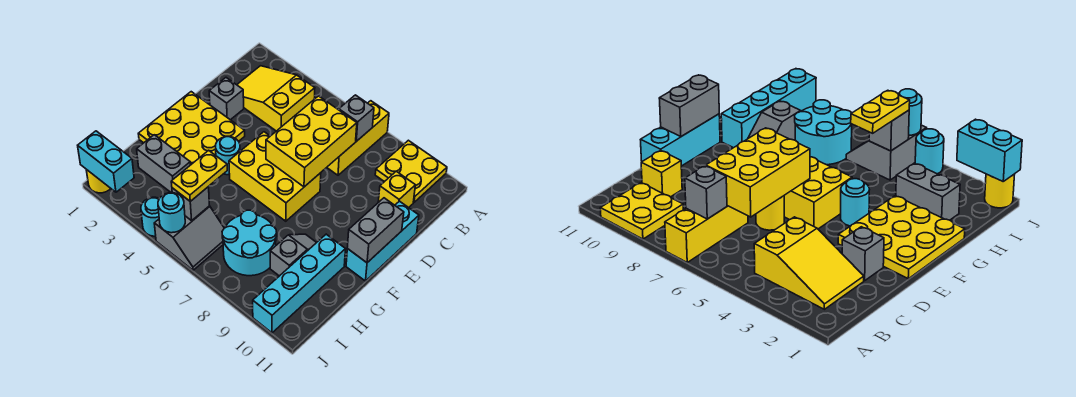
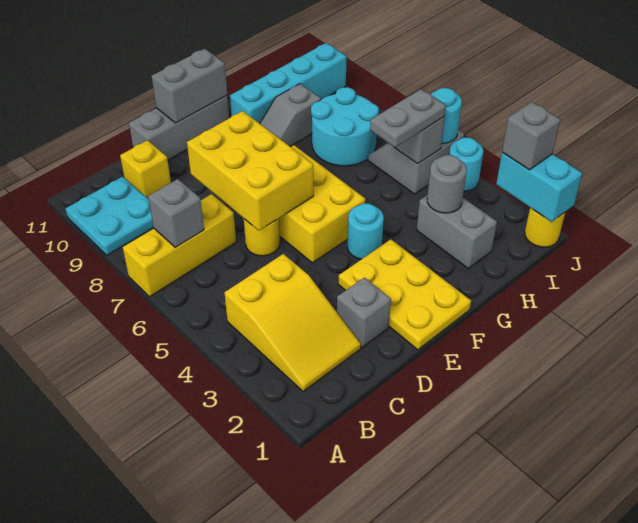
yellow 2x2 plate [375,140,447,202] -> cyan 2x2 plate [65,177,154,255]
yellow 2x3 brick [266,96,357,187] -> yellow 2x3 brick turned to [187,111,314,231]
cyan 1x3 brick [346,201,419,281] -> grey 1x3 brick [129,95,229,160]
yellow 3x3 plate [138,92,245,165] -> yellow 2x3 plate [338,239,471,350]
none -> grey 1x1 round brick [427,155,467,213]
yellow 1x2 plate [171,150,227,201] -> grey 1x2 plate [370,89,446,148]
none -> grey 1x1 brick [502,102,560,170]

